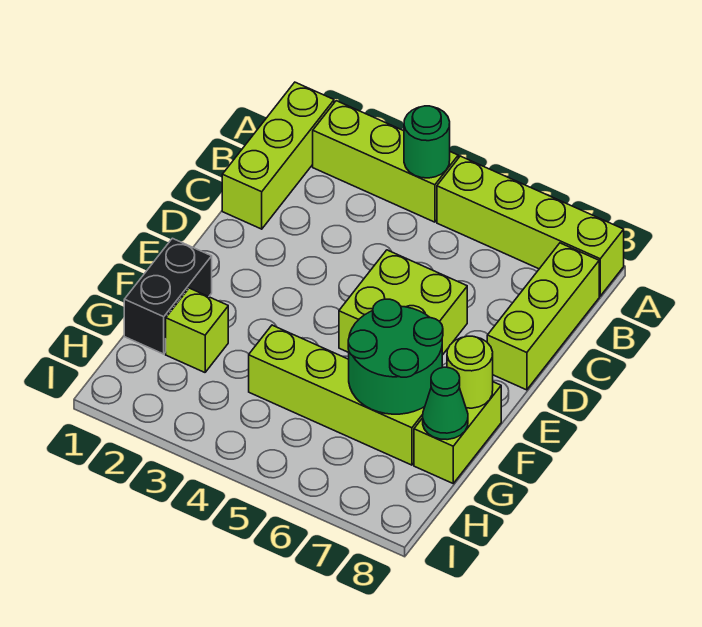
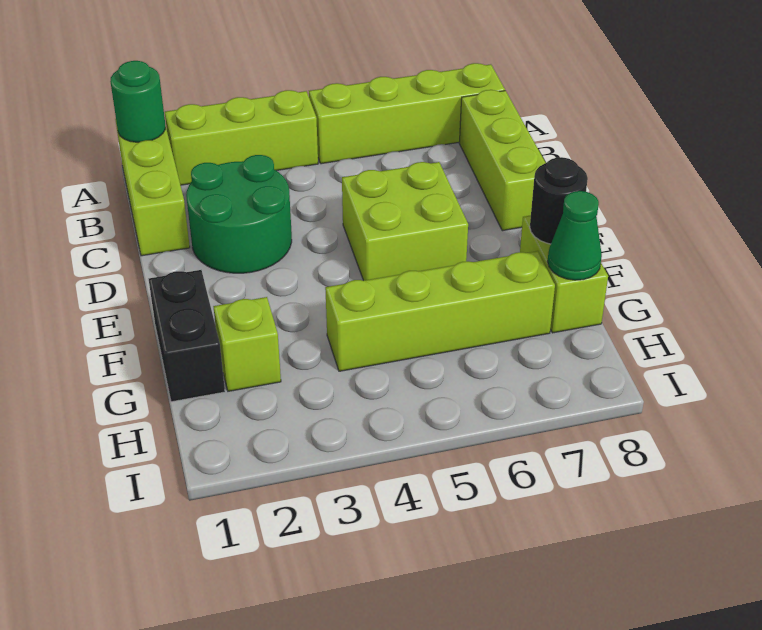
green 1x1 round brick [404,106,450,178] -> green 1x1 round brick moved to [110,61,165,142]
green 2x2 round brick [348,299,443,414] -> green 2x2 round brick moved to [186,155,292,273]
lime 1x1 round brick [447,336,493,408] -> black 1x1 round brick [530,157,588,244]

